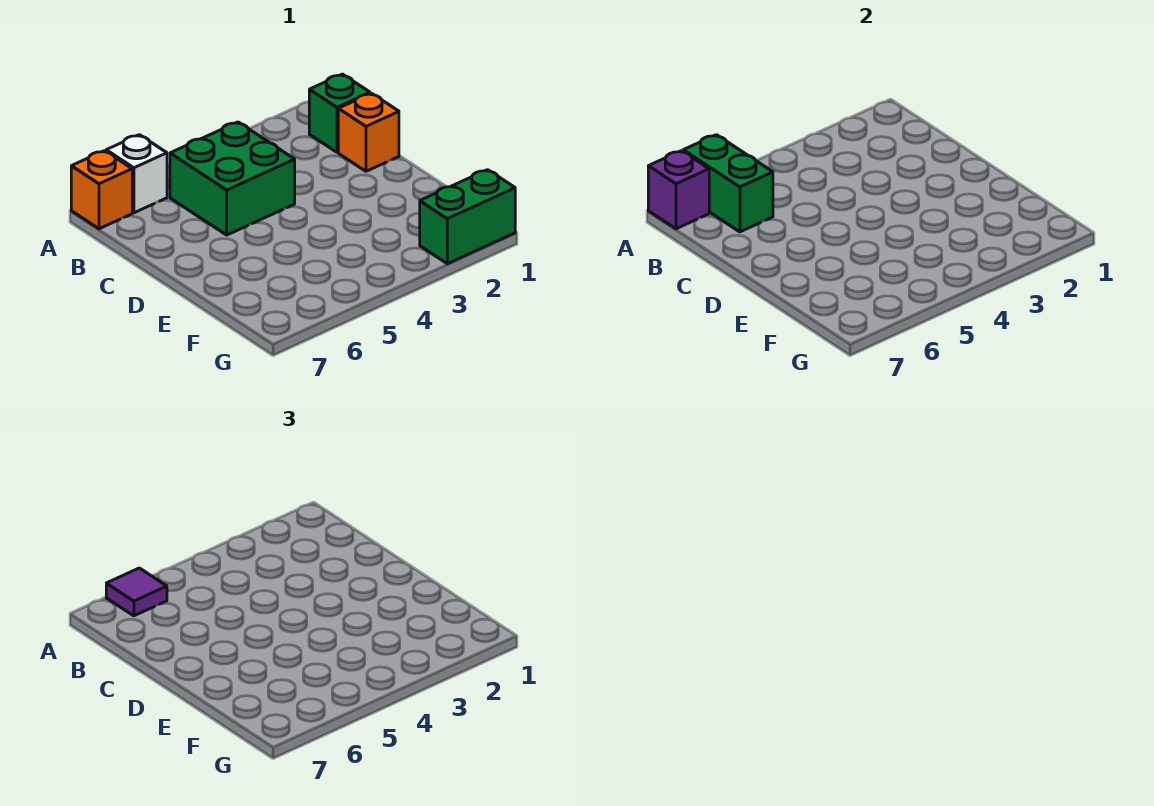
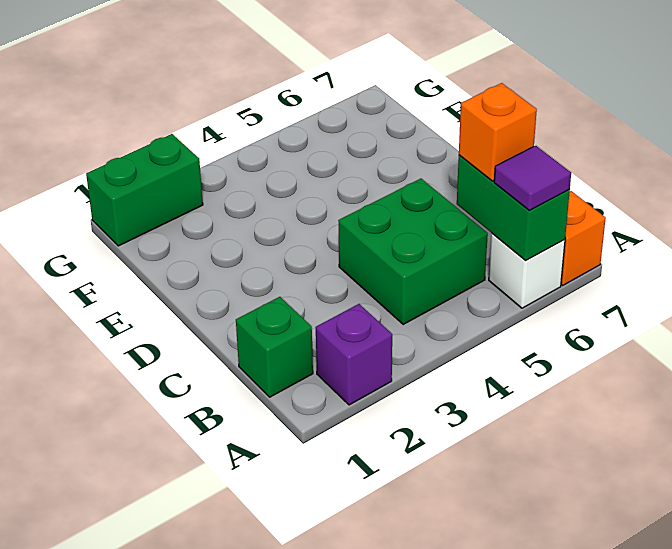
purple 1x1 brick [648,151,709,229] -> purple 1x1 brick moved to [316,304,392,405]
orange 1x1 brick [338,93,399,171] -> orange 1x1 brick moved to [459,83,537,181]

